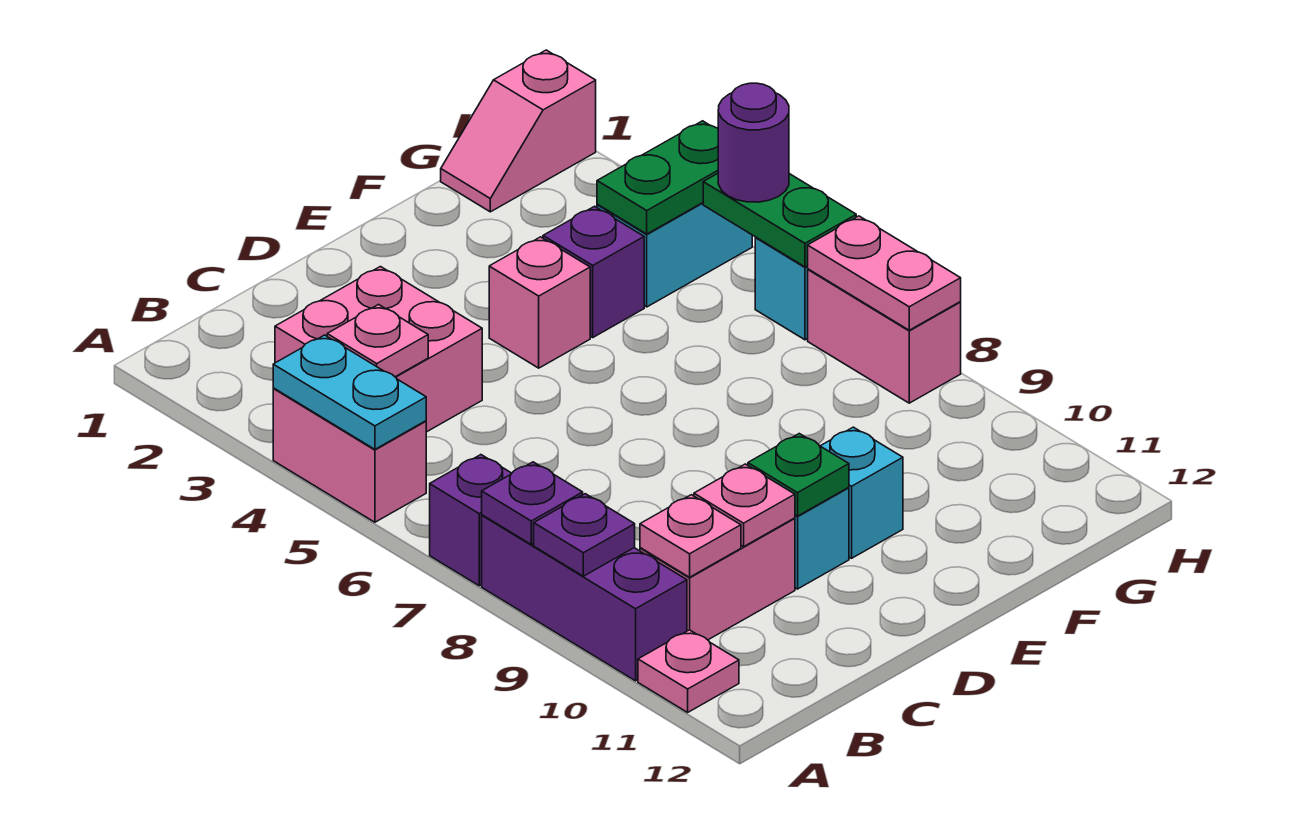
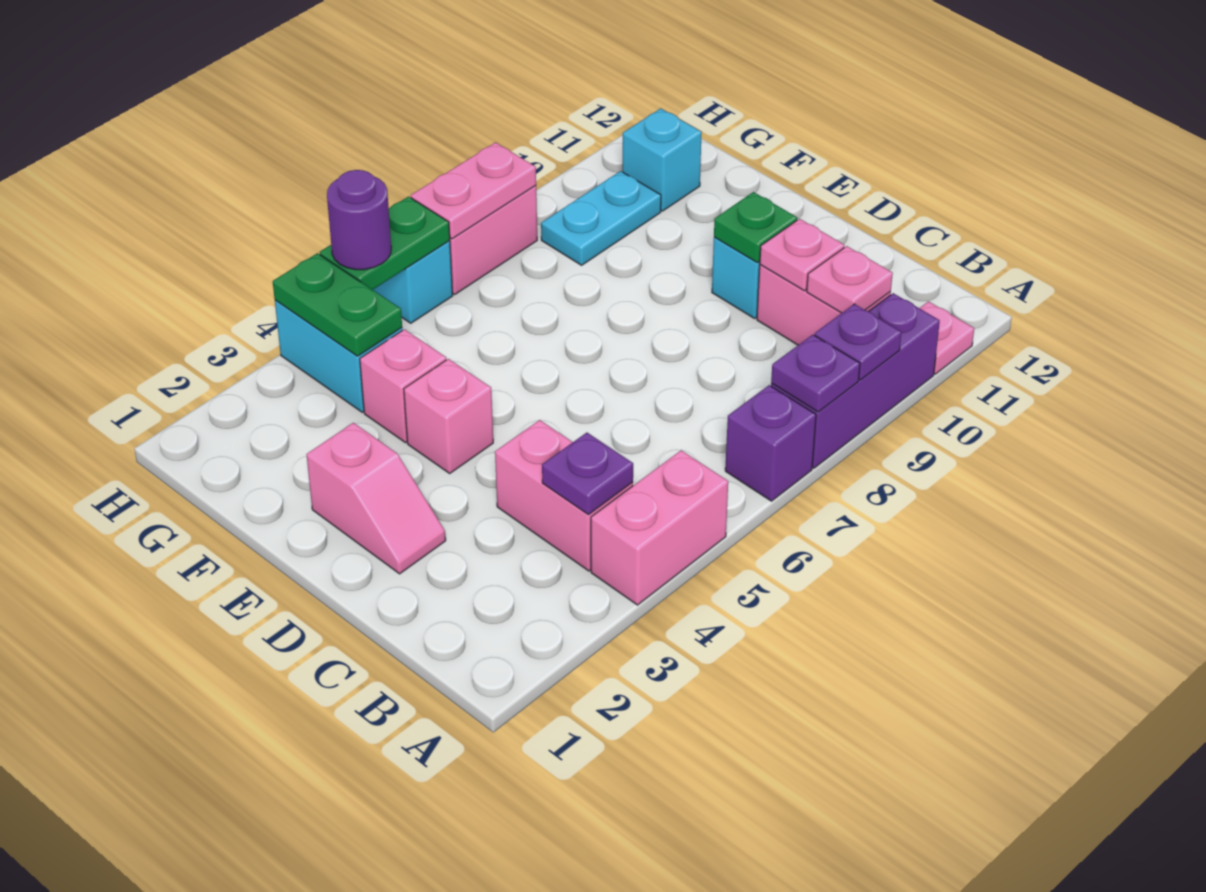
cyan 1x2 plate [273,335,426,449] -> cyan 1x2 plate moved to [541,171,661,265]
pink 2x2 brick [275,267,482,432] -> pink 1x2 brick [495,420,633,571]
pink 1x1 plate [327,305,428,377] -> purple 1x1 plate [542,433,633,515]
cyan 1x1 brick [821,427,903,558] -> cyan 1x1 brick moved to [623,108,702,211]
purple 1x1 brick [543,206,644,337] -> pink 1x1 brick [360,329,446,443]
pink 1x2 slope [441,50,596,212] -> pink 1x2 slope moved to [306,423,446,574]

